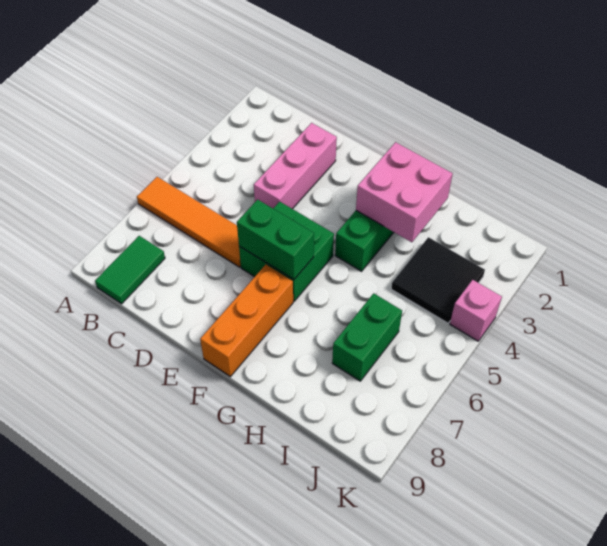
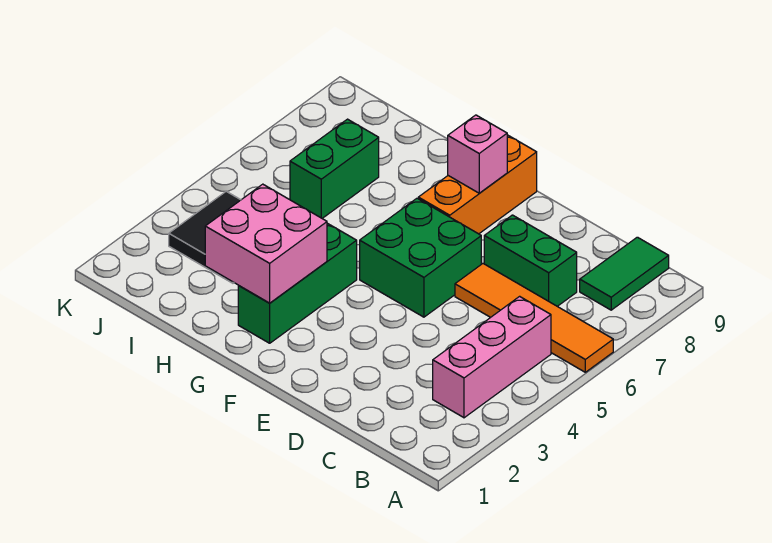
pink 1x3 brick [254,123,337,209] -> pink 1x3 brick moved to [433,296,551,418]
green 1x2 brick [237,200,314,280] -> green 1x2 brick moved to [484,215,577,306]
pink 1x1 brick [450,280,502,341] -> pink 1x1 brick moved to [448,115,507,193]

